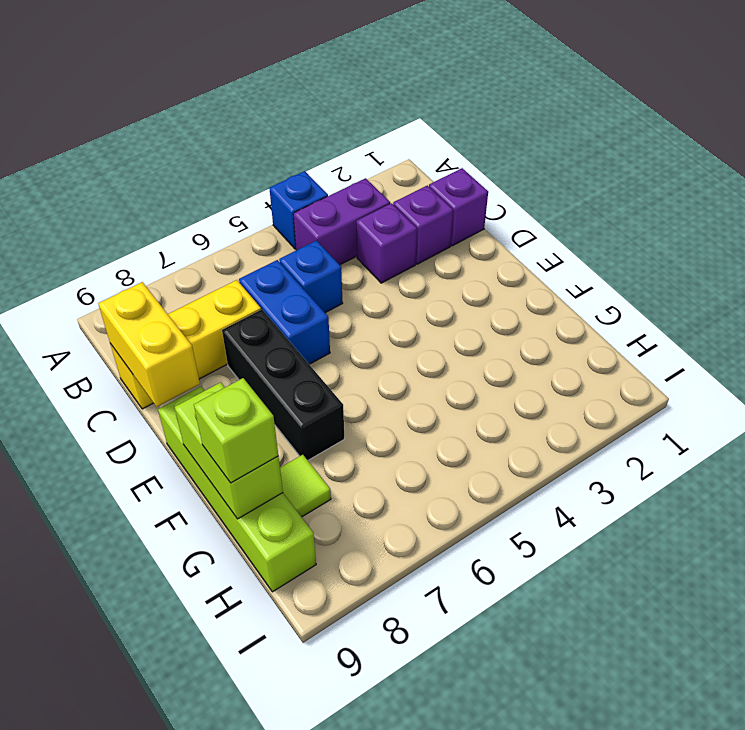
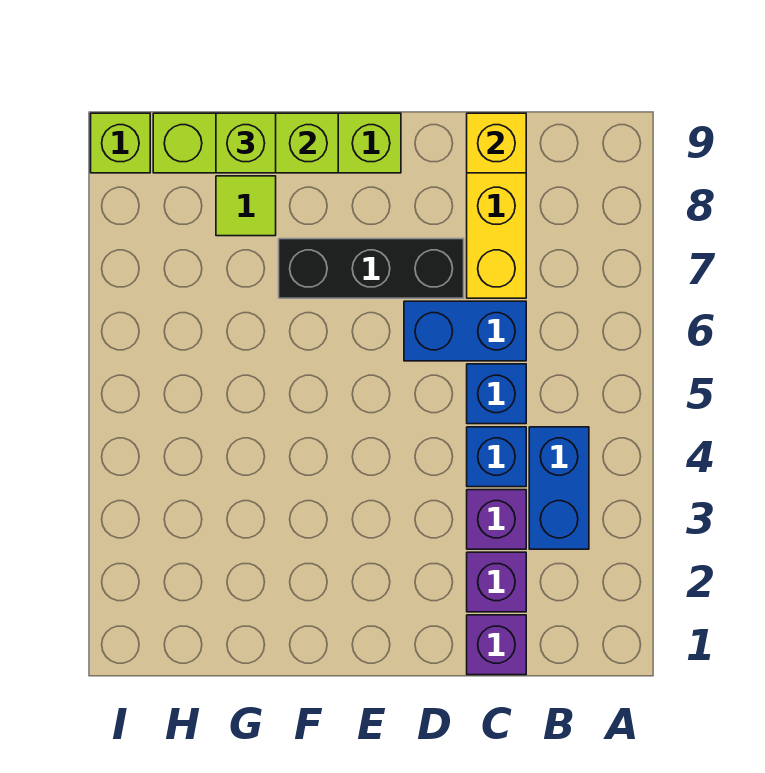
blue 1x1 brick [269,171,328,249] -> blue 1x1 brick moved to [467,427,526,487]
purple 1x2 brick [293,178,390,265] -> blue 1x2 brick [529,427,589,549]
yellow 1x2 brick [98,282,200,407] -> yellow 1x1 brick [467,113,526,173]
none -> lime 1x1 brick [91,113,150,173]

